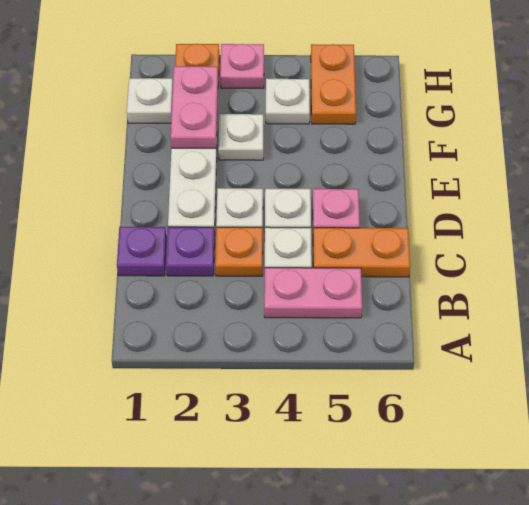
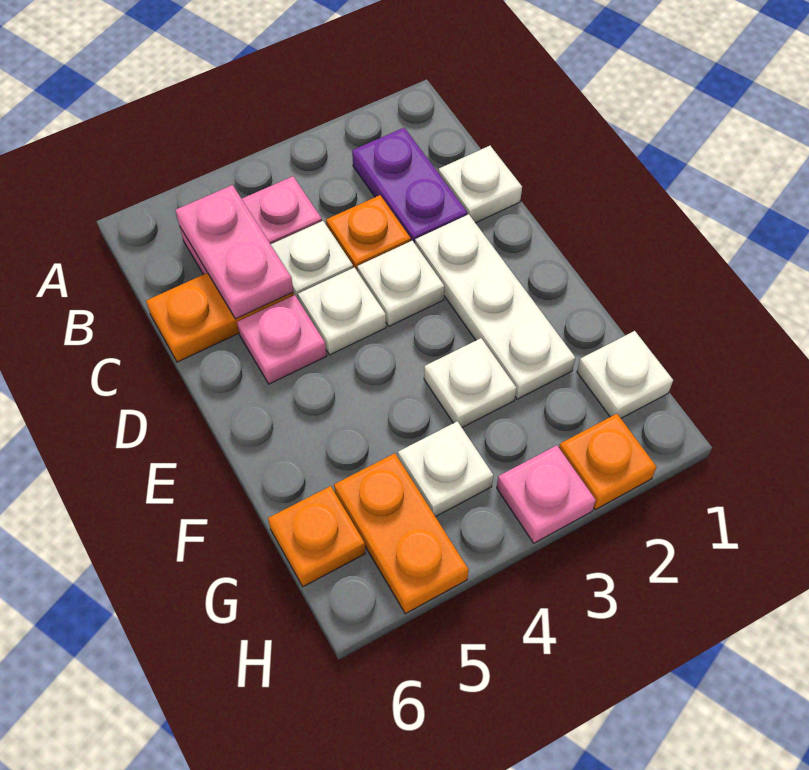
purple 1x1 plate [117,227,166,276] -> white 1x1 plate [438,146,522,223]
purple 1x1 plate [166,227,214,276] -> purple 1x2 plate [352,128,467,243]
pink 1x2 plate [171,66,218,148] -> pink 1x2 plate moved to [176,185,293,319]
none -> orange 1x1 plate [268,486,365,587]

